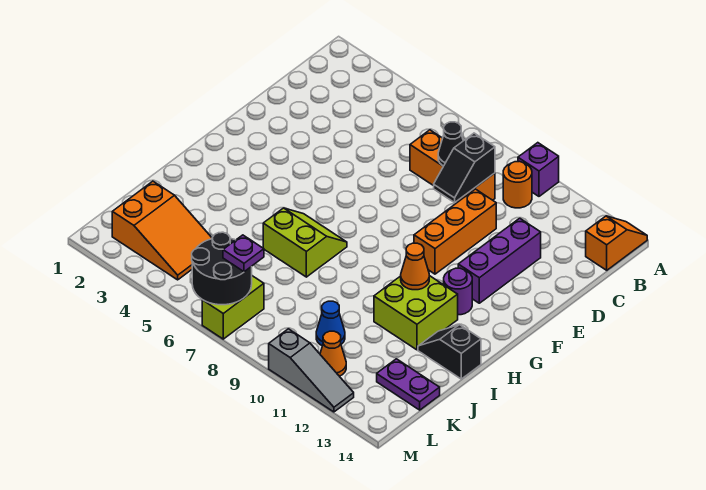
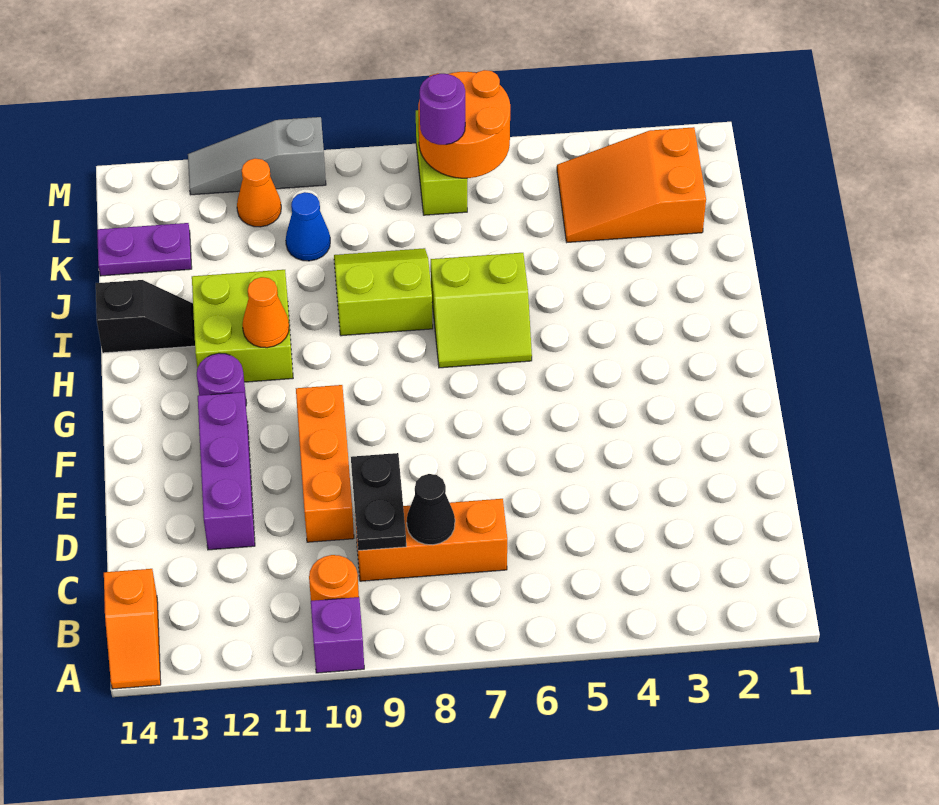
black 1x2 slope [434,133,495,203] -> black 1x2 plate [351,453,406,551]
none -> lime 2x2 slope [334,248,433,336]
black 2x2 round brick [192,232,252,305] -> orange 2x2 round brick [418,70,510,178]
purple 1x1 plate [223,235,264,272] -> purple 1x1 round brick [420,74,465,145]

